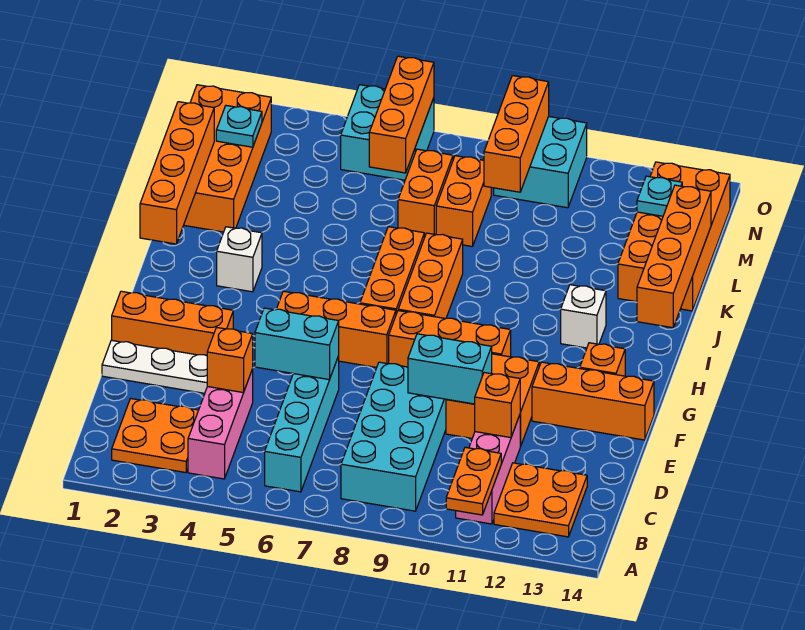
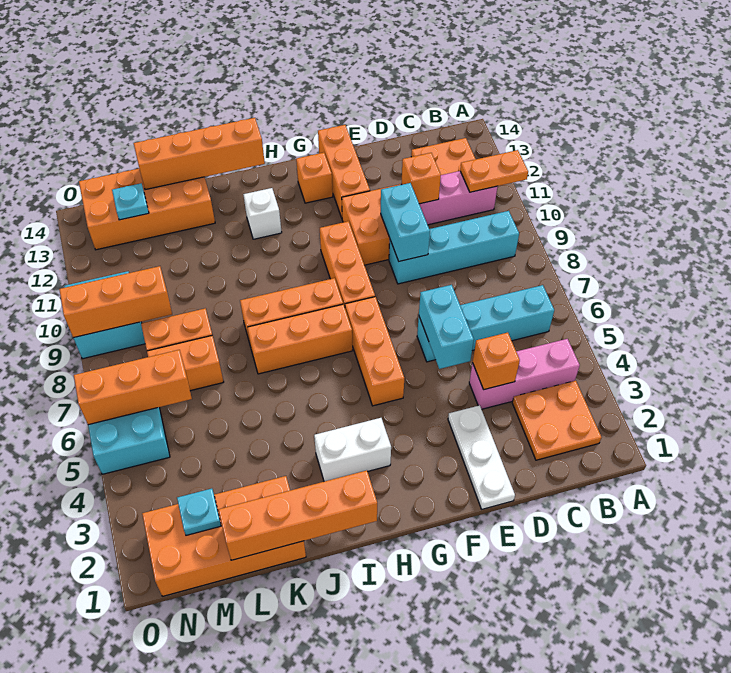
cyan 2x4 brick [341,362,446,511] -> cyan 1x4 brick [389,211,519,284]
orange 1x3 brick [112,291,233,356] -> none
white 1x1 brick [217,227,262,292] -> white 1x2 brick [314,418,391,481]

